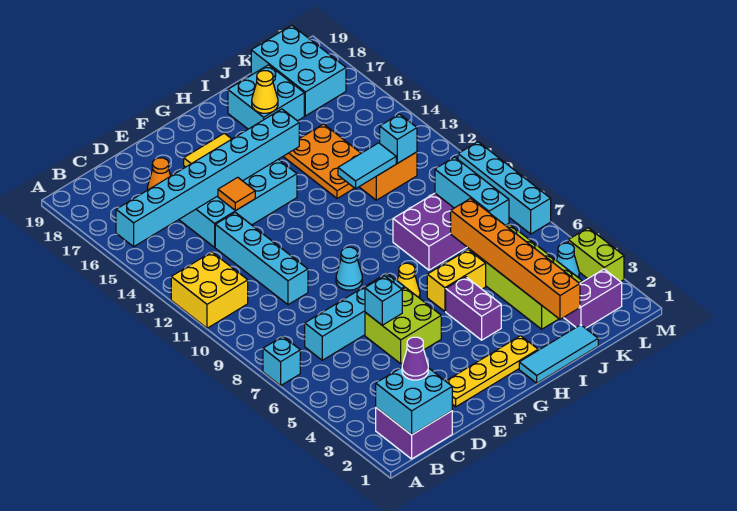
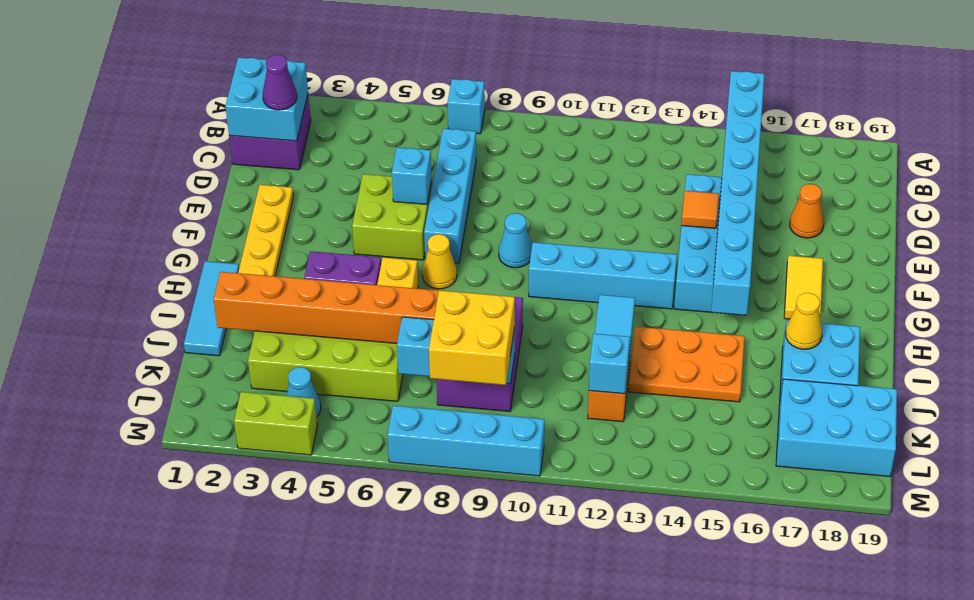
yellow 2x2 brick [171,252,248,328] -> yellow 2x2 brick moved to [429,290,515,385]
cyan 1x4 brick [215,212,308,305] -> cyan 1x4 brick moved to [529,242,677,309]
purple 1x2 brick [564,269,622,328] -> none

